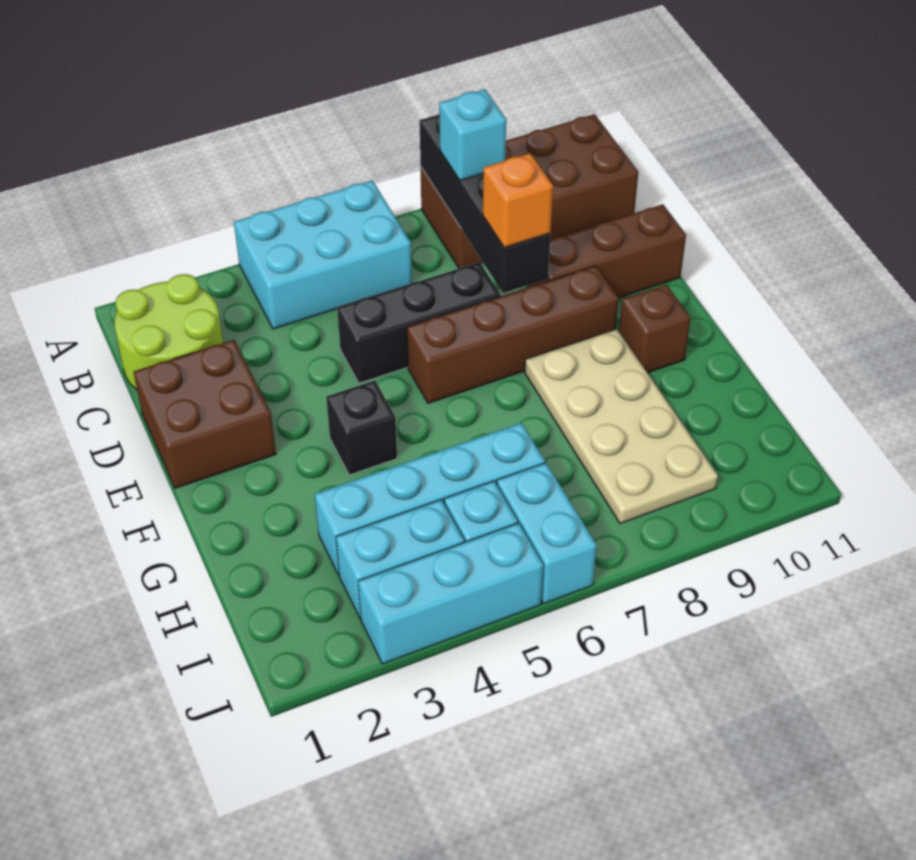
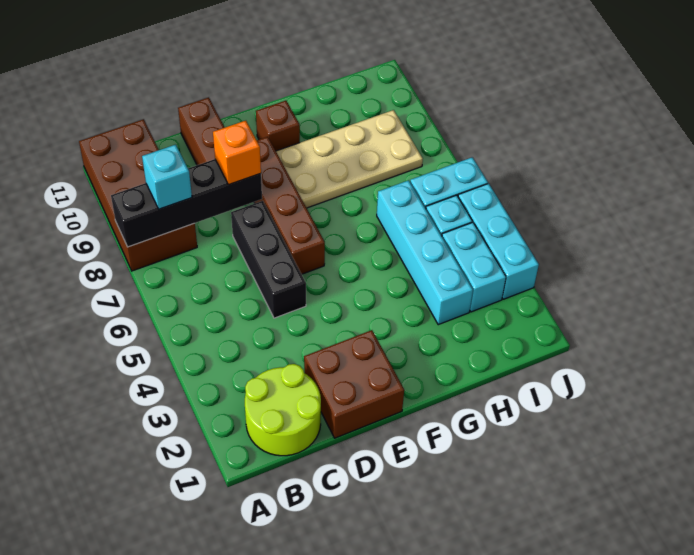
cyan 2x3 brick [234,180,412,329] -> none
black 1x1 brick [326,381,397,475] -> none

